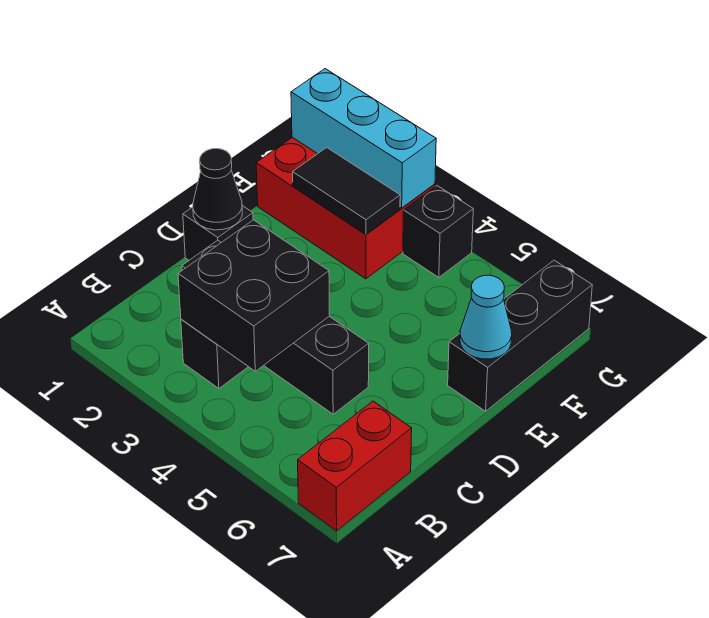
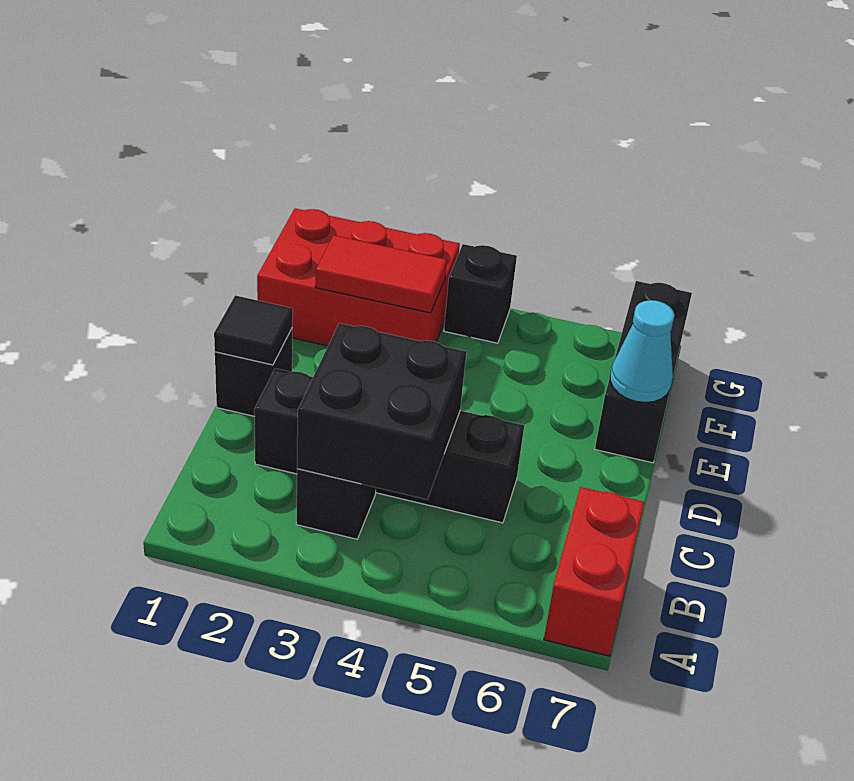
black 1x1 cone [193,149,242,230] -> black 1x1 tile [214,295,293,365]
black 1x2 tile [293,148,400,234] -> red 1x2 tile [315,235,447,313]
cyan 1x3 brick [291,69,436,208] -> none

